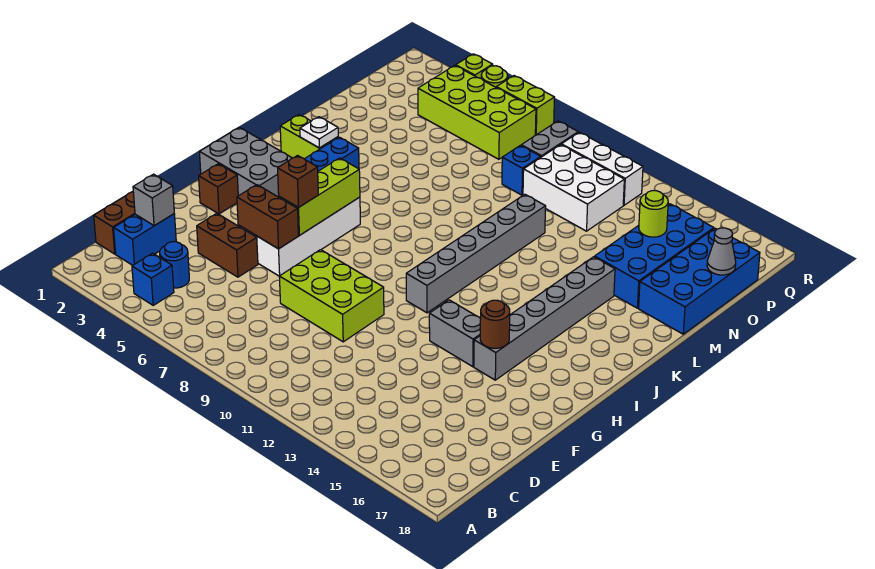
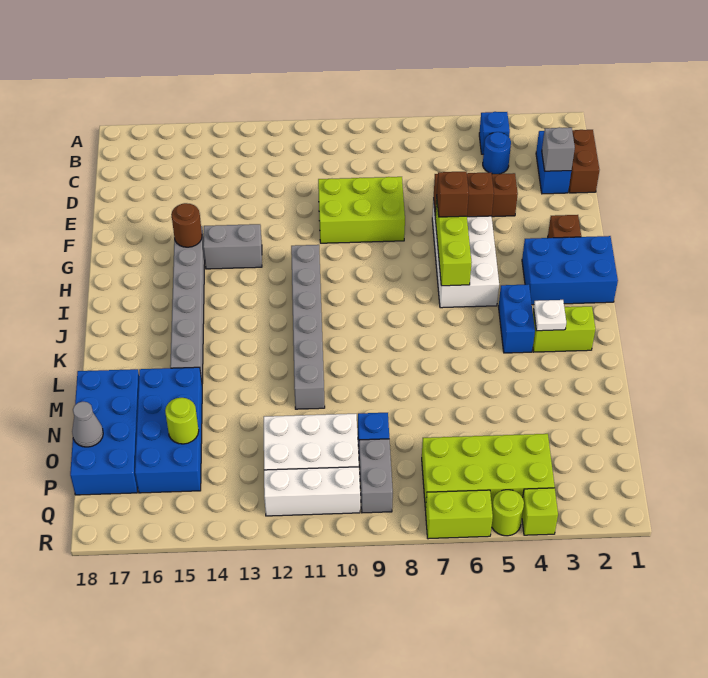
grey 2x3 brick [200,127,292,197] -> blue 2x3 brick [522,236,618,305]

